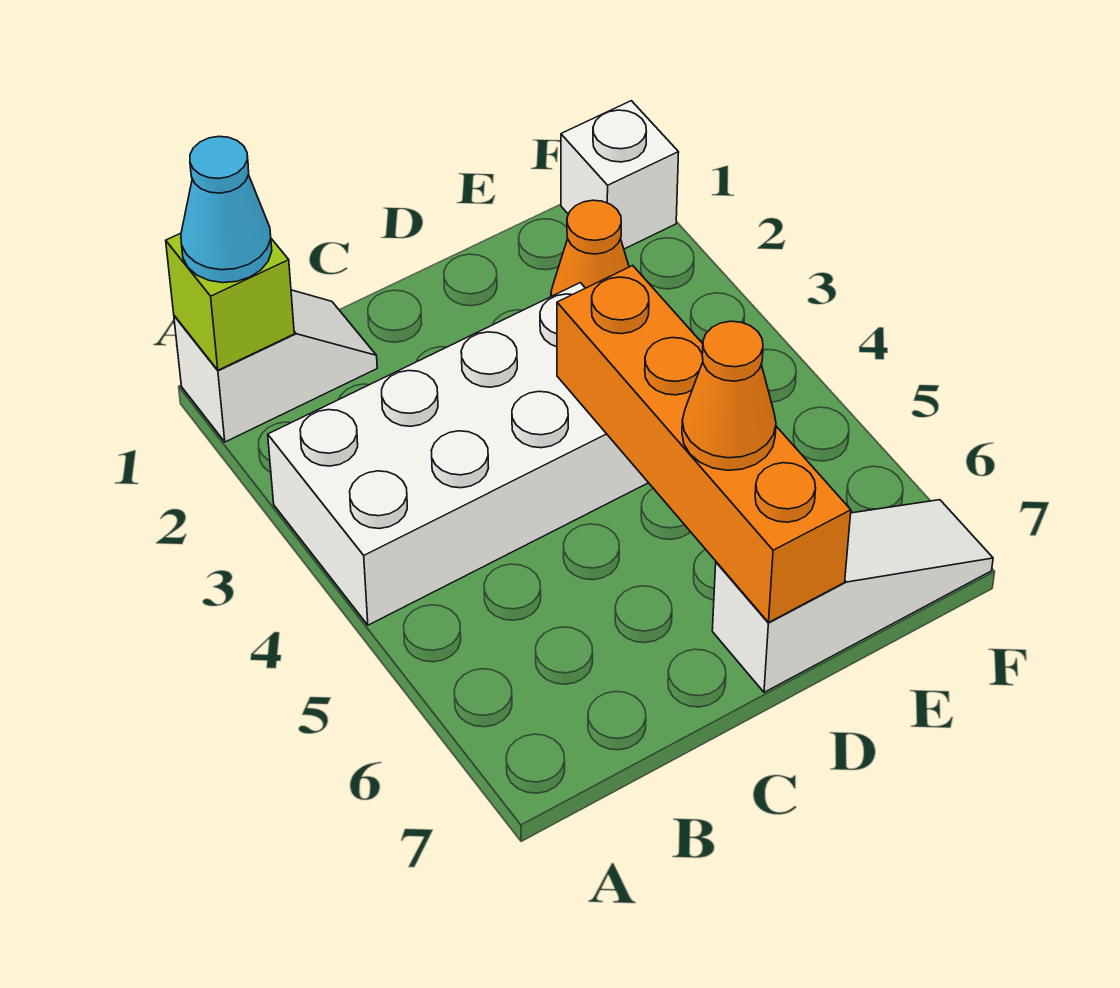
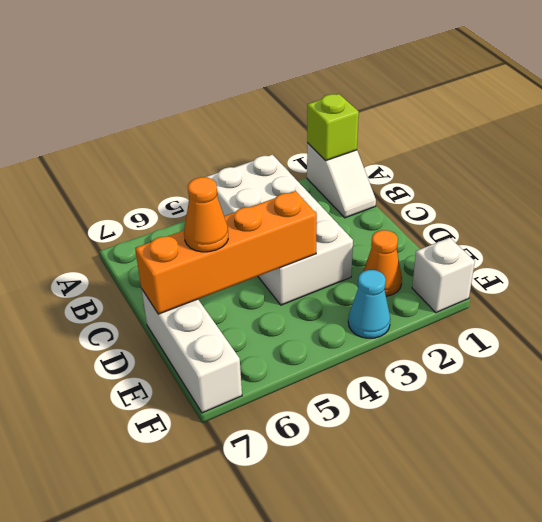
cyan 1x1 cone [181,136,272,283] -> cyan 1x1 cone moved to [348,270,390,338]
white 1x3 slope [712,500,993,692] -> white 1x3 brick [142,290,242,413]

